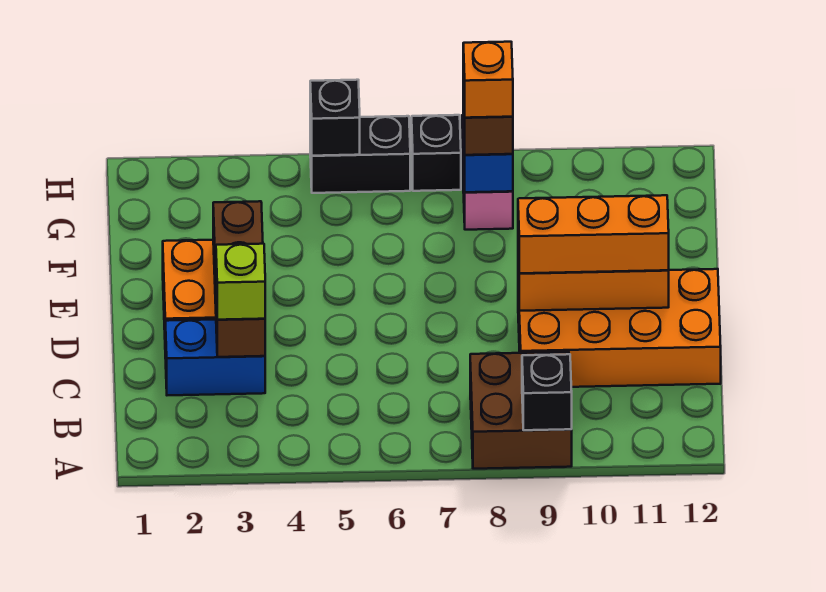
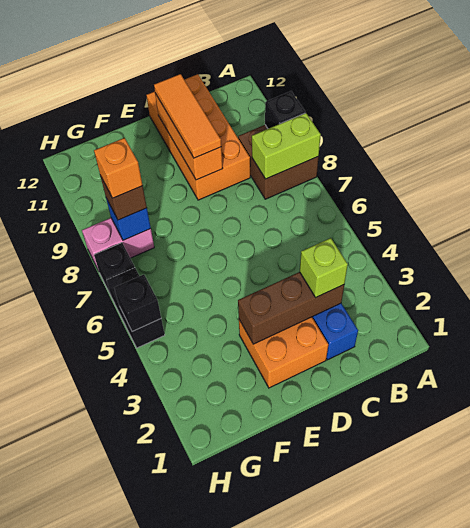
none -> lime 1x2 brick [252,113,321,179]
orange 1x3 brick [518,195,669,273] -> orange 1x3 tile [154,74,221,158]

